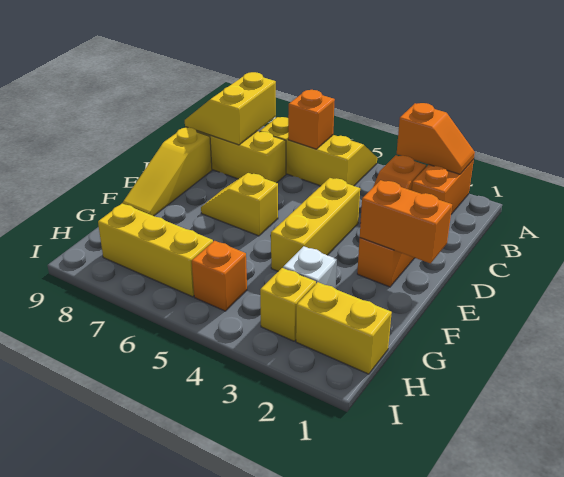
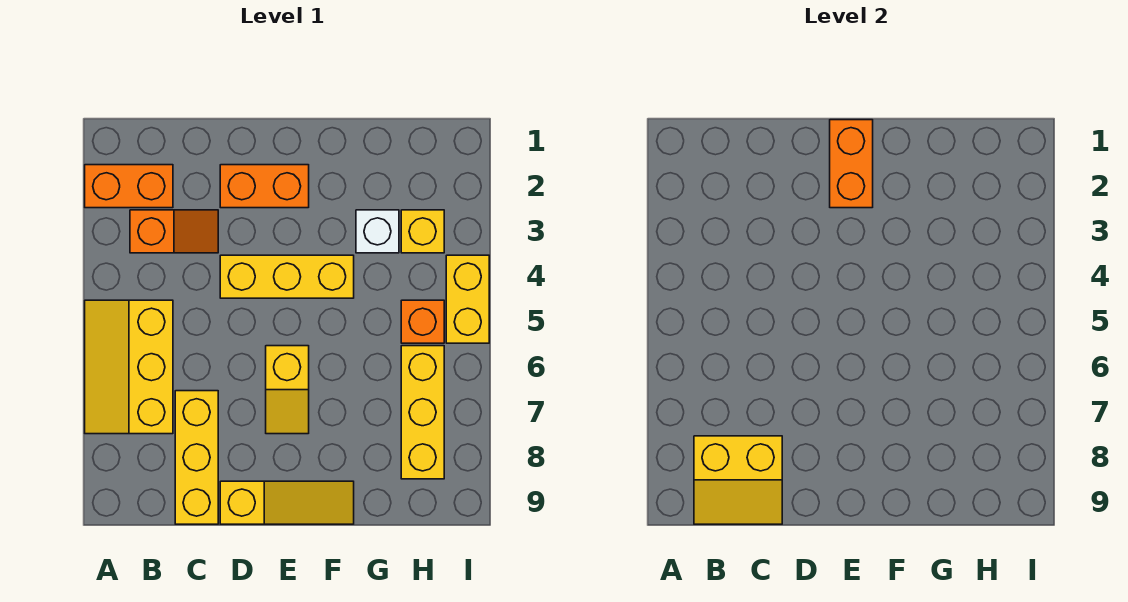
orange 1x2 slope [397,103,475,174] -> none
orange 1x1 brick [288,90,335,149] -> none
yellow 1x2 brick [296,282,392,374] -> yellow 1x2 brick moved to [446,255,489,343]

